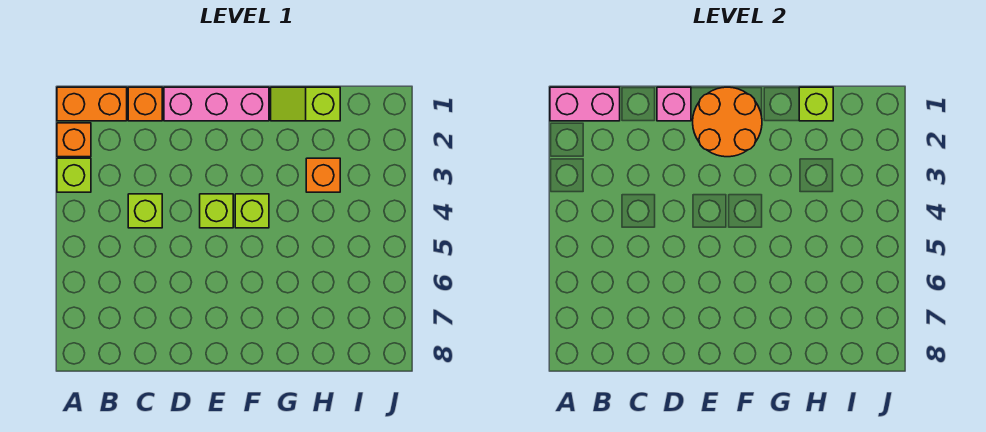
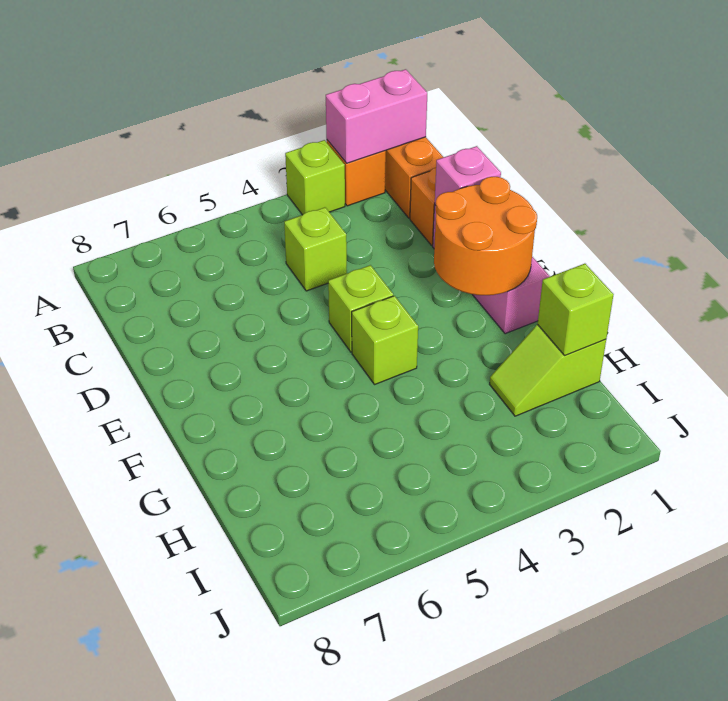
pink 1x2 brick [550,87,620,121] -> pink 1x2 brick turned to [326,69,427,163]
lime 1x2 slope [271,87,340,121] -> lime 1x2 slope turned to [490,325,606,416]
orange 1x1 brick [306,158,340,192] -> none

